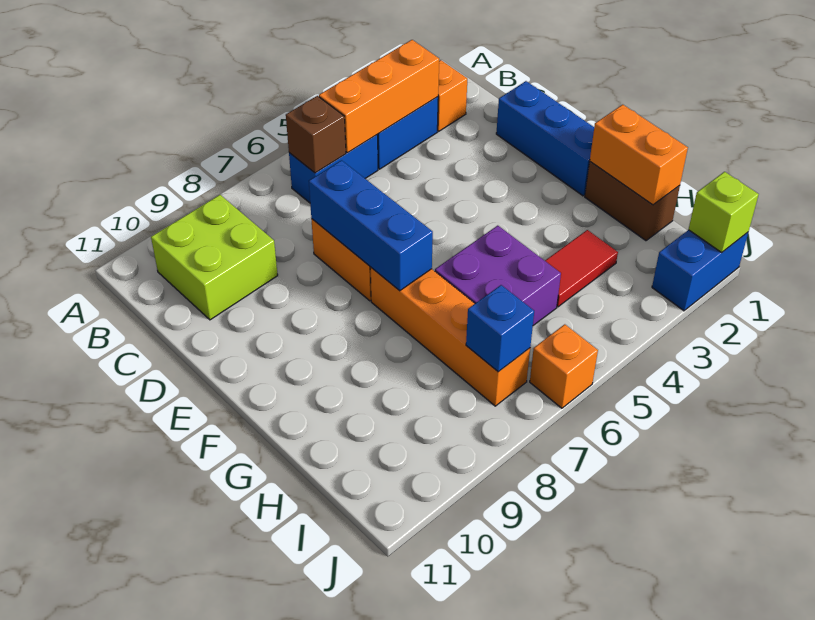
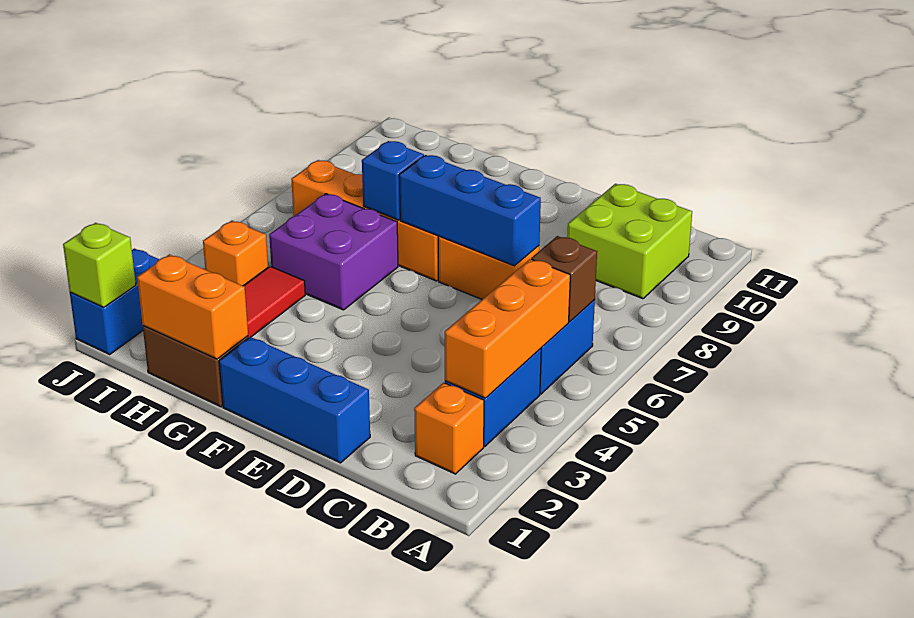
blue 1x1 brick [466,285,534,372] -> blue 1x1 brick moved to [362,141,424,220]
orange 1x1 brick [530,324,598,408] -> orange 1x1 brick moved to [203,221,268,286]

